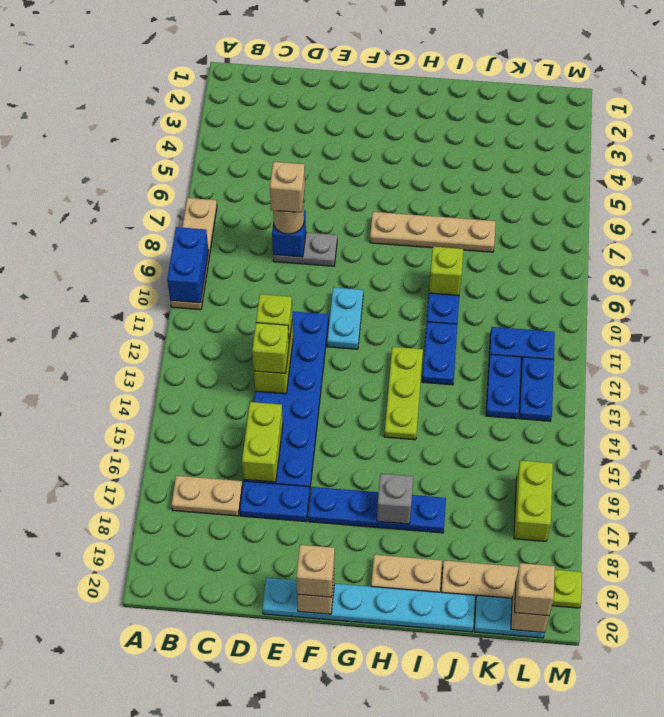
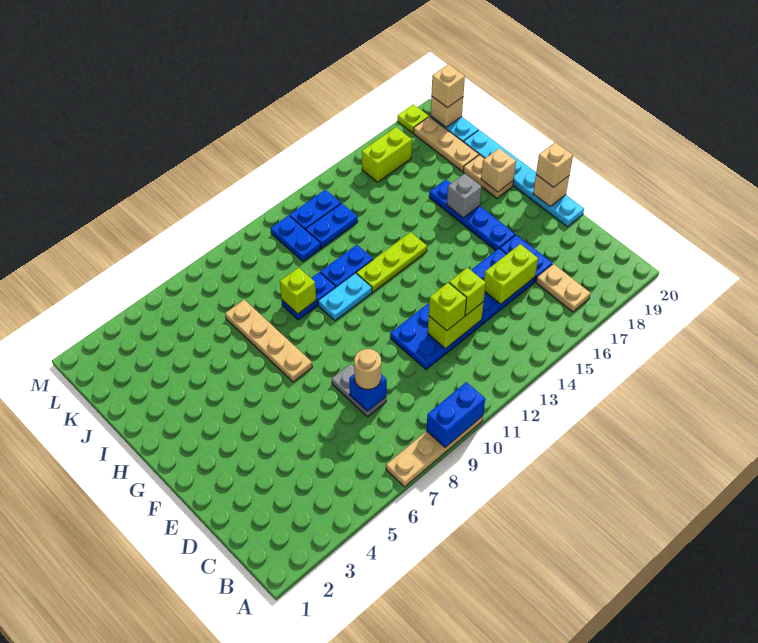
tan 1x1 brick [270,162,305,213] -> tan 1x1 brick moved to [481,148,516,192]
cyan 1x2 plate [327,287,363,349] -> cyan 1x2 plate moved to [318,273,372,321]

